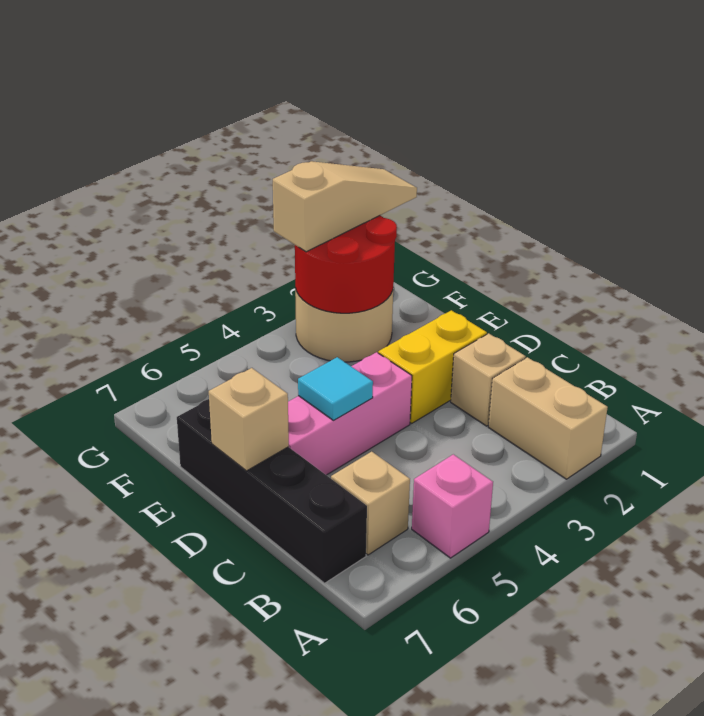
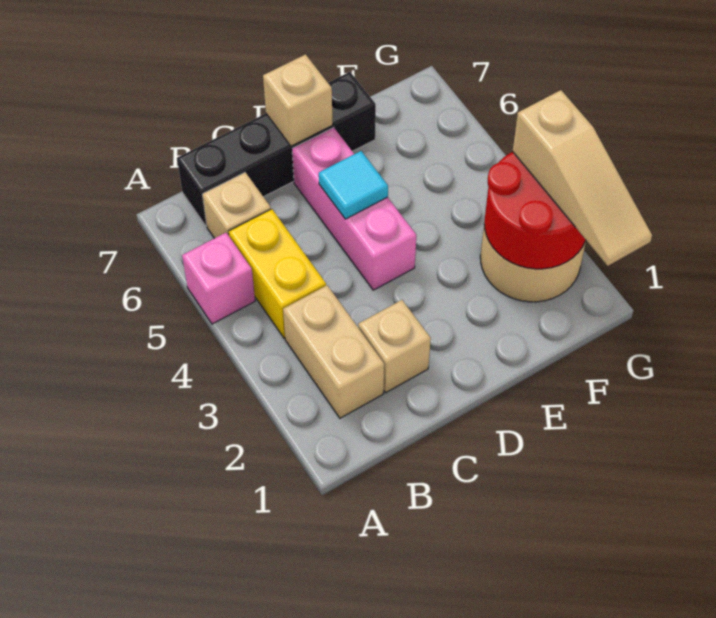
tan 1x2 brick [489,357,608,479] -> tan 1x2 brick turned to [283,285,384,418]
yellow 1x2 brick [378,310,487,423] -> yellow 1x2 brick moved to [229,209,326,338]

